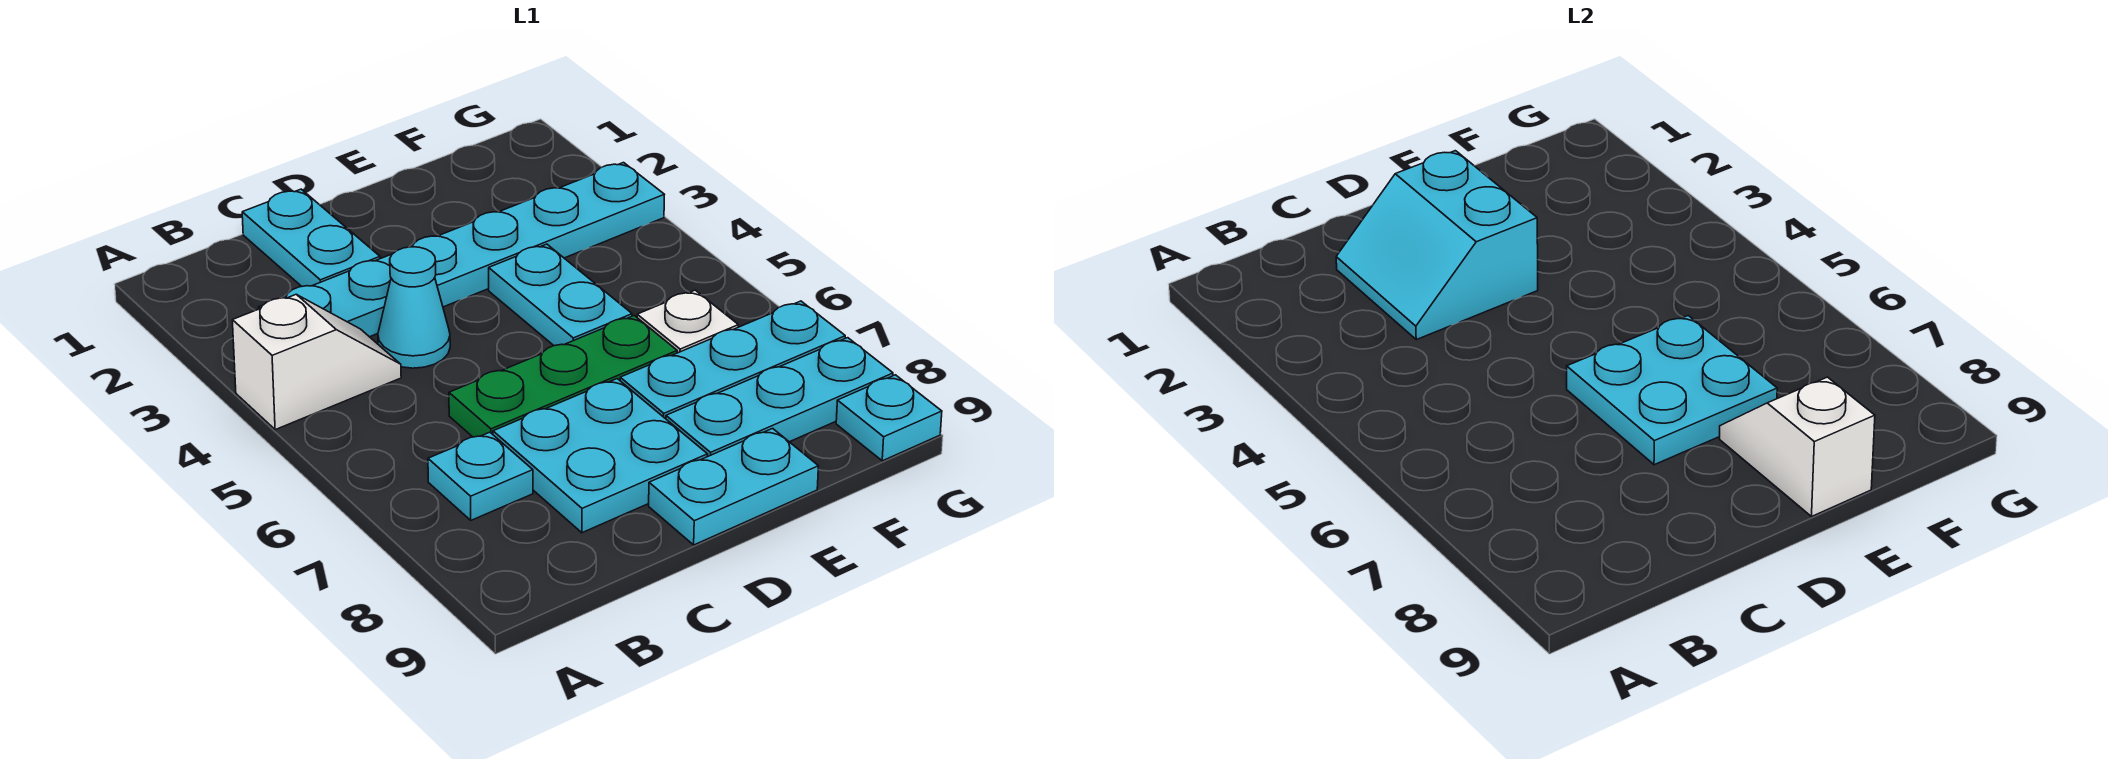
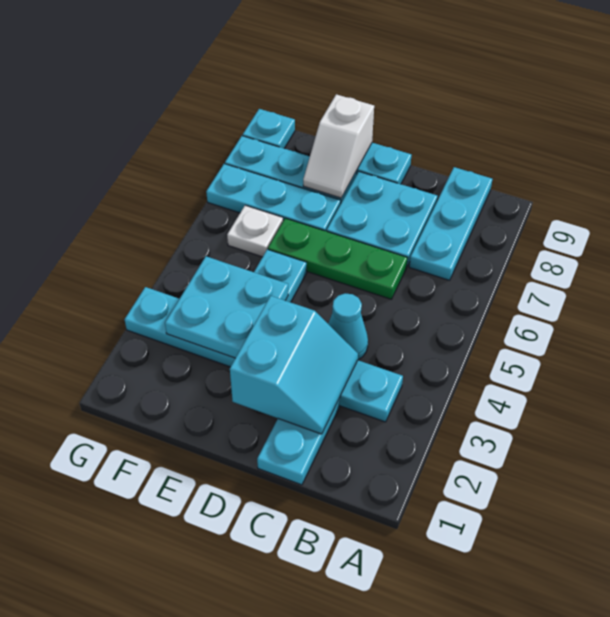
white 1x2 slope [232,294,401,430] -> none
cyan 1x1 plate [428,432,533,520] -> cyan 1x3 plate [409,167,492,280]
cyan 2x2 plate [1567,316,1777,465] -> cyan 2x2 plate moved to [165,256,288,358]

